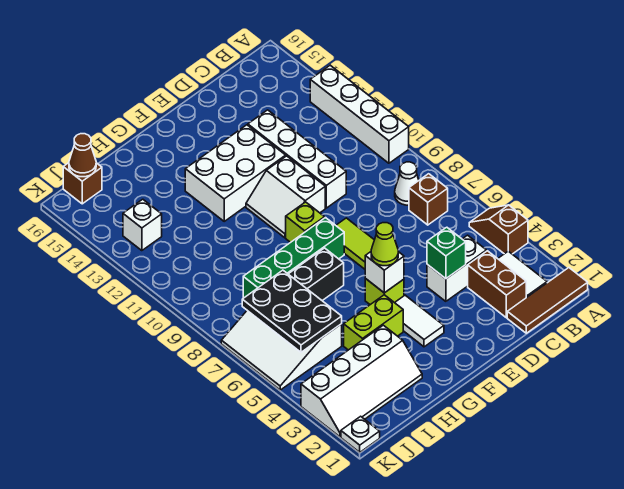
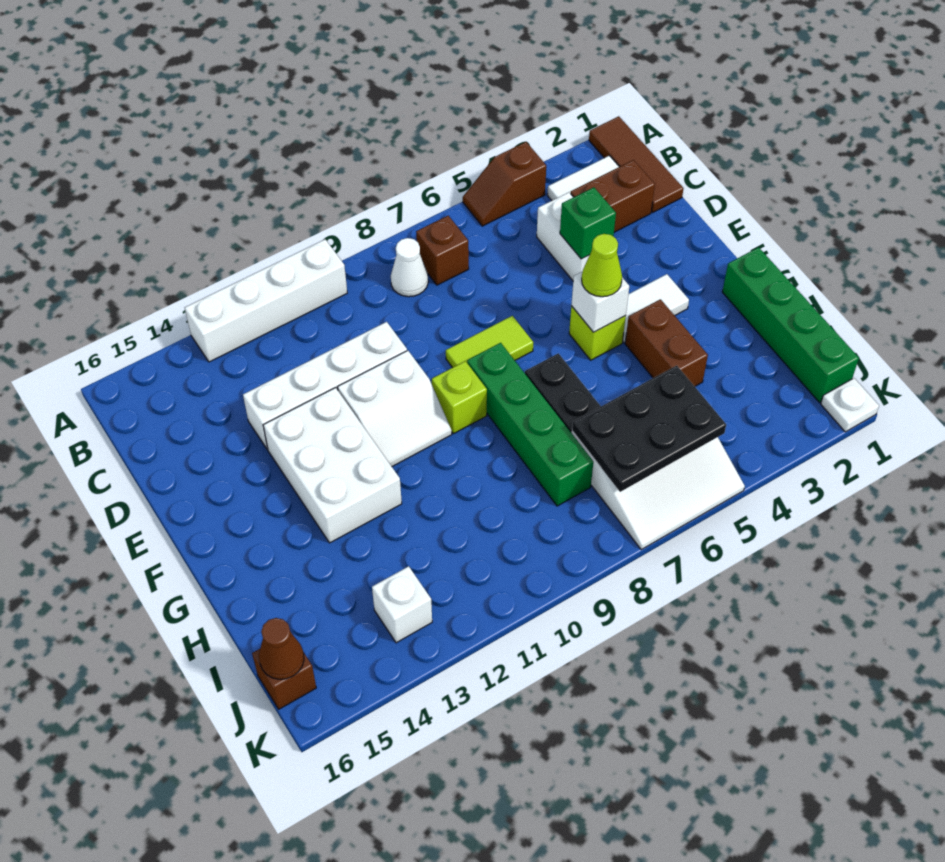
none -> green 1x4 brick [722,247,859,402]
lime 1x2 brick [344,295,403,350] -> brown 1x2 brick [625,299,708,386]
white 2x4 slope [301,325,422,437] -> none

